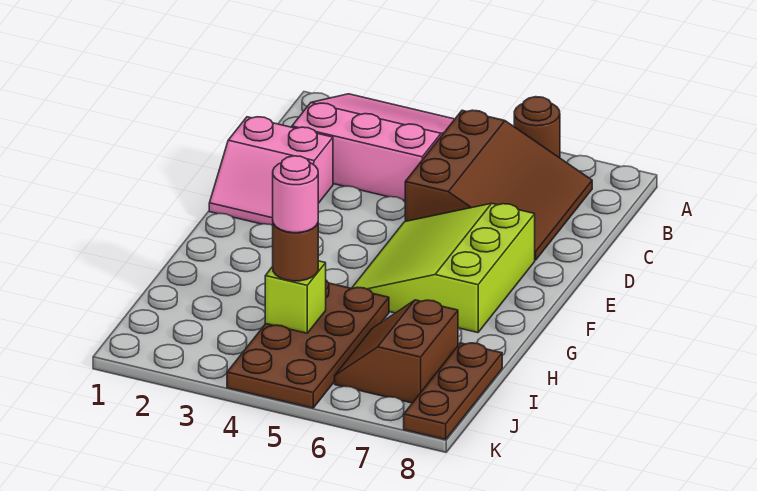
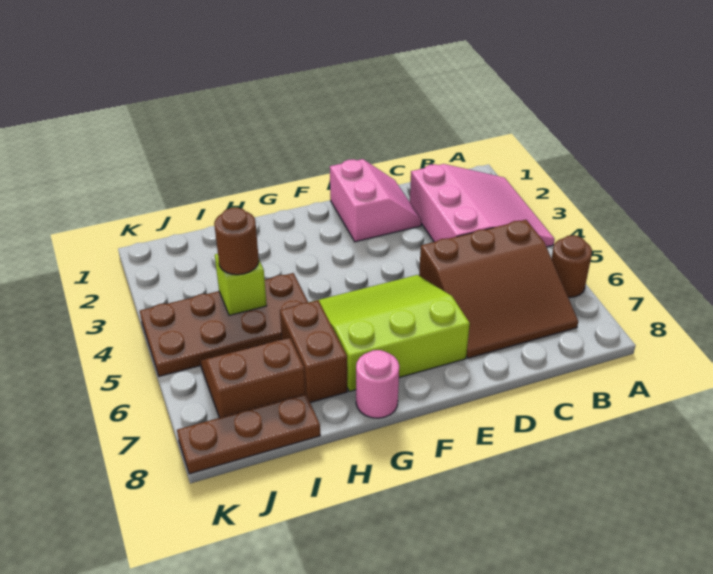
pink 2x2 slope [209,117,333,225] -> pink 2x2 slope turned to [330,159,422,242]
none -> brown 1x2 brick [280,300,347,402]
pink 1x1 round brick [273,156,318,233] -> pink 1x1 round brick moved to [356,350,399,418]

